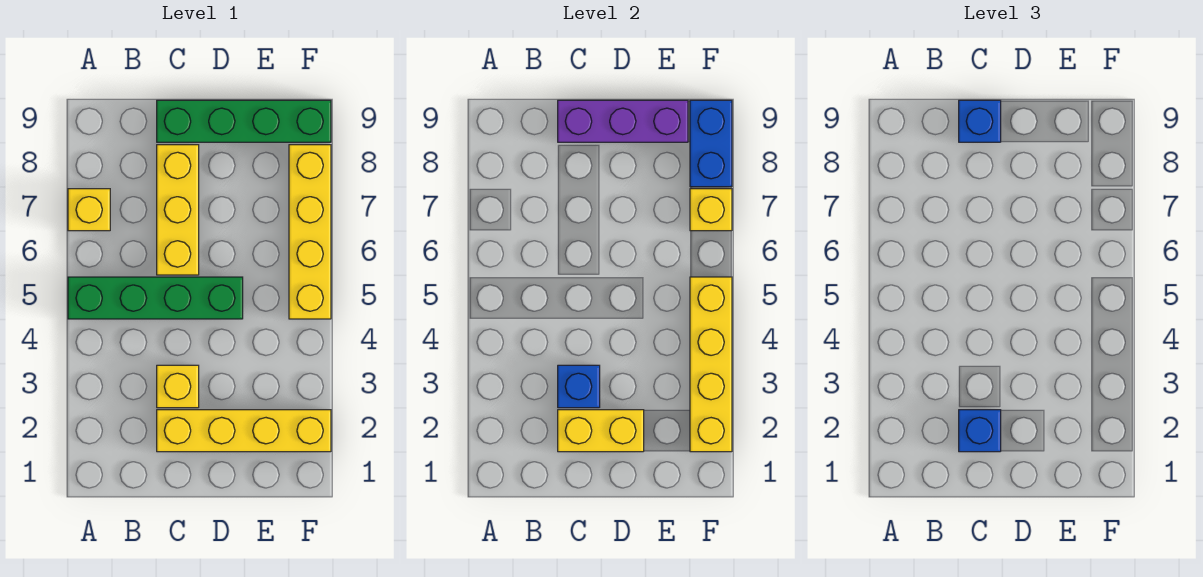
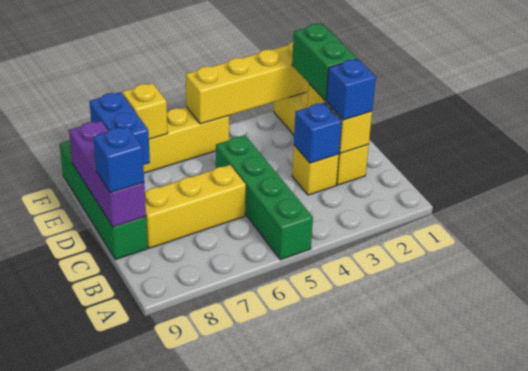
yellow 1x1 brick [68,189,110,231] -> none
none -> green 1x2 brick [292,24,357,101]
blue 1x2 brick [690,100,732,187] -> blue 1x2 brick turned to [89,92,150,165]

